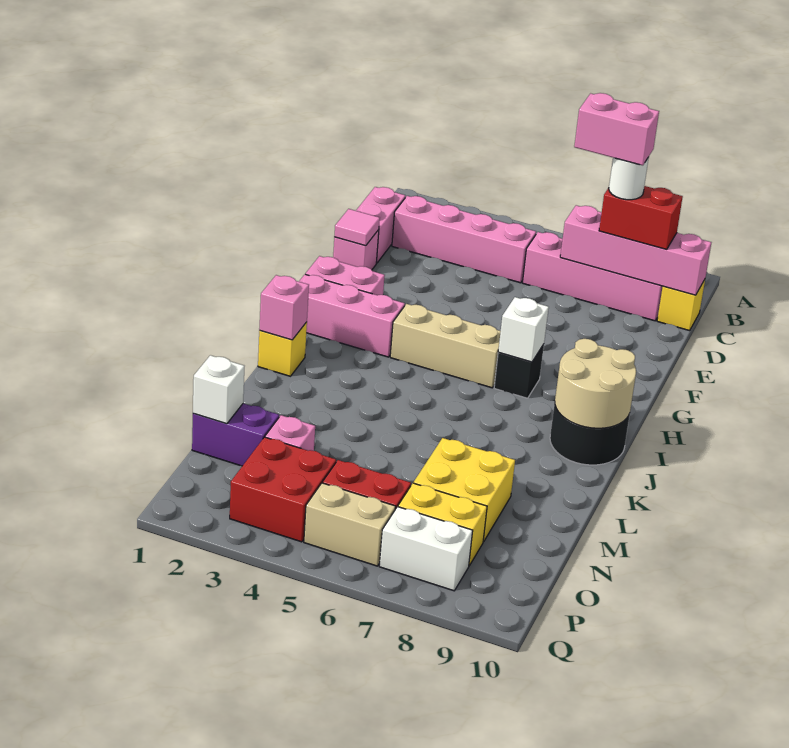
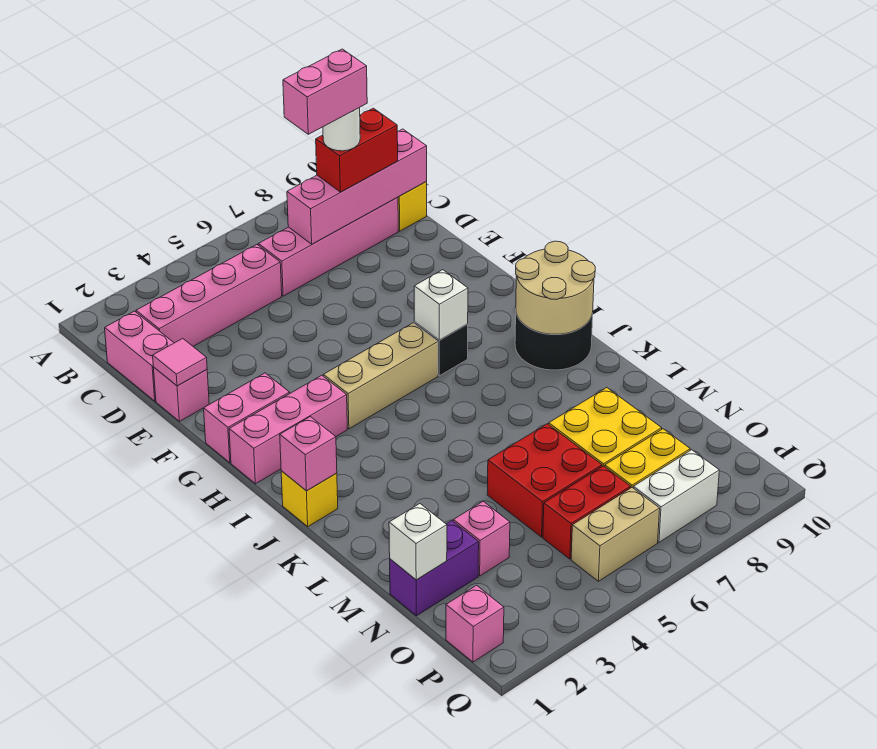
red 2x2 brick [230,437,336,542] -> red 2x2 brick moved to [487,424,602,537]
none -> pink 1x1 brick [446,585,504,662]

